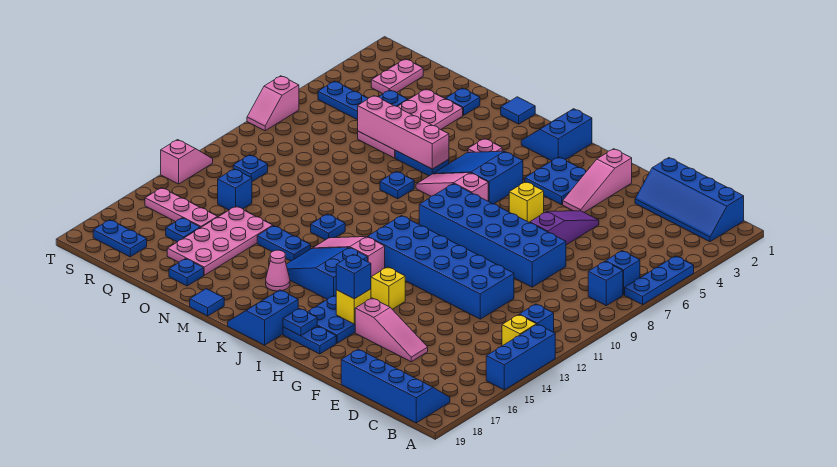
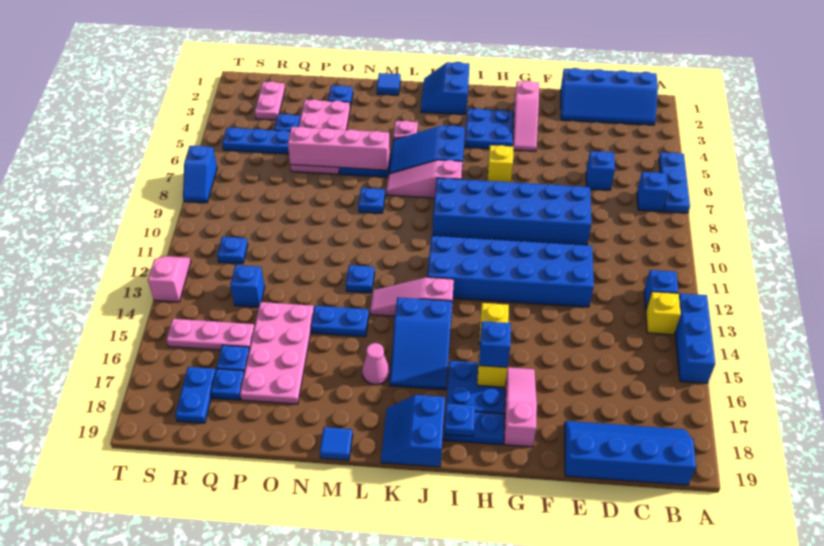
blue 1x1 brick [588,261,623,306] -> blue 1x1 brick moved to [586,151,615,190]
pink 1x3 slope [355,298,428,362] -> pink 1x3 slope turned to [504,367,537,447]
purple 1x3 slope [530,211,599,245] -> none
blue 2x3 slope [286,247,368,299] -> blue 2x3 slope turned to [390,297,452,390]
blue 1x1 plate [169,259,204,286] -> blue 1x1 plate moved to [211,369,244,400]
blue 1x2 plate [93,220,147,257] -> blue 1x2 plate turned to [175,367,216,423]
pink 1x2 slope [247,76,299,131] -> blue 1x2 slope [183,146,217,203]

